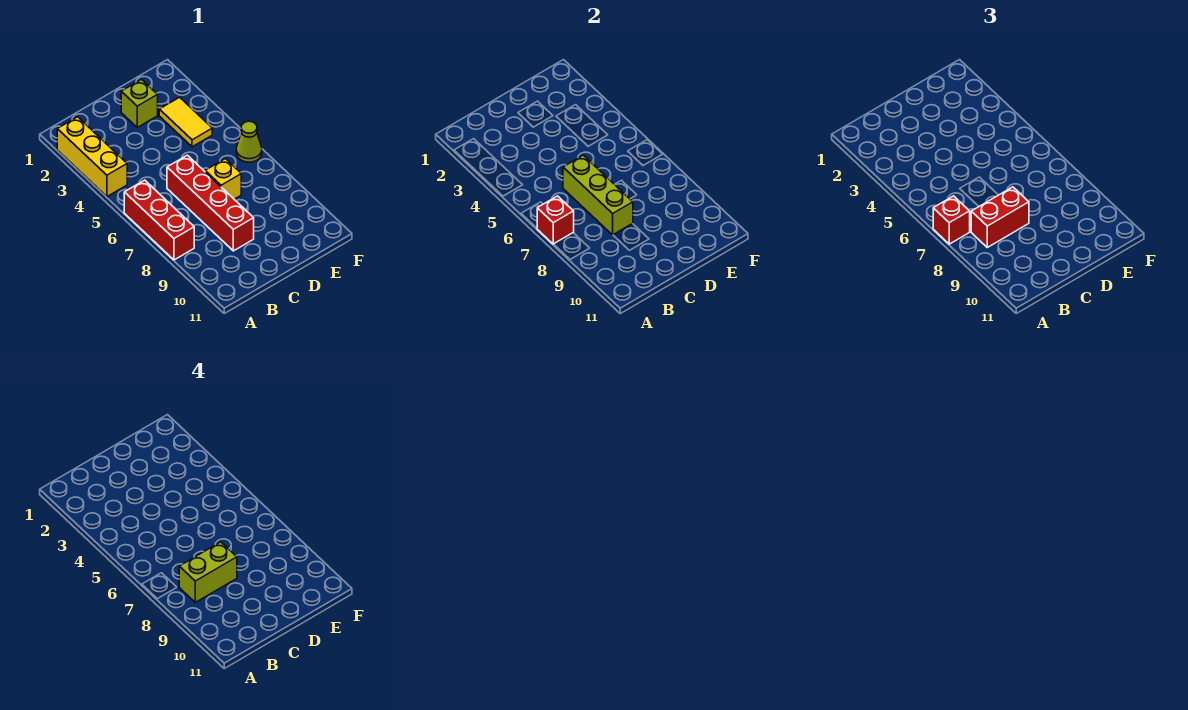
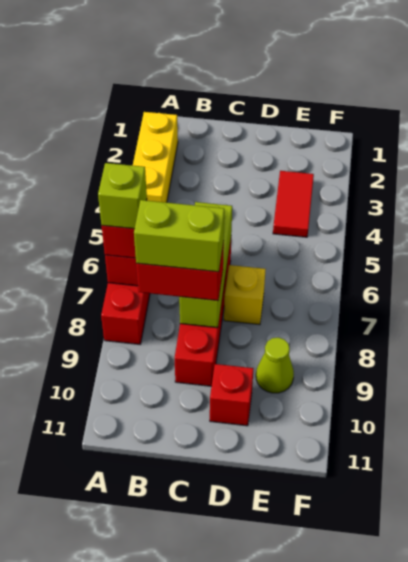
lime 1x1 brick [121,80,158,127] -> lime 1x1 brick moved to [98,163,147,229]
none -> red 1x1 brick [210,364,253,426]
yellow 1x2 tile [159,97,212,147] -> red 1x2 tile [273,171,314,237]
lime 1x1 cone [236,121,262,162] -> lime 1x1 cone moved to [256,337,294,393]

